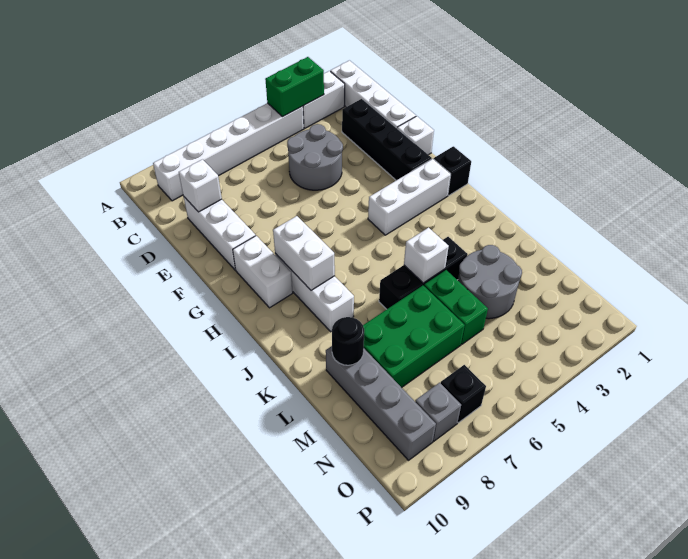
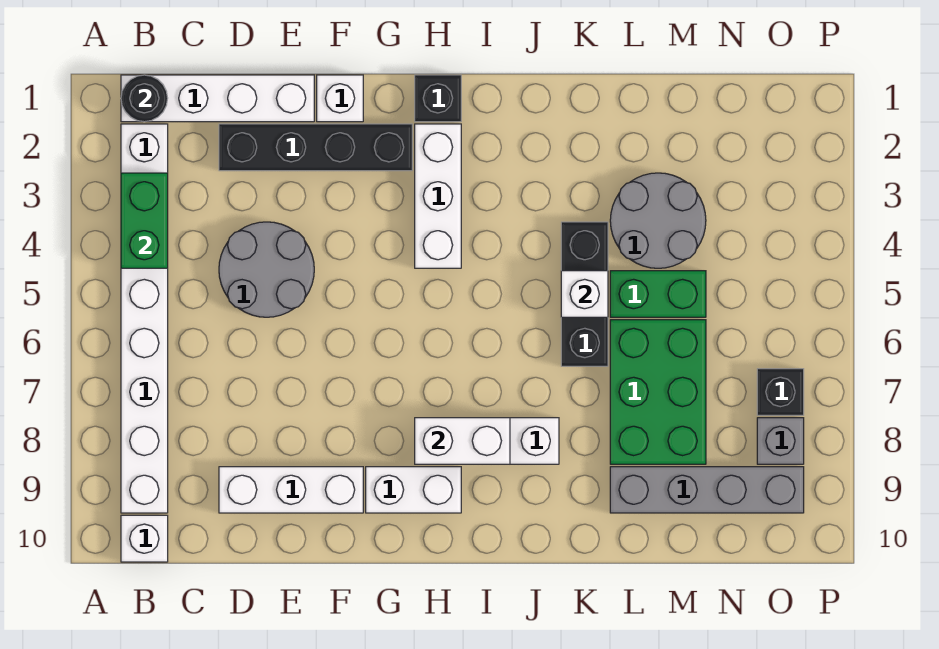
white 1x1 brick [179,159,222,212] -> white 1x1 brick moved to [121,515,168,562]
black 1x1 round brick [332,317,364,365] -> black 1x1 round brick moved to [121,75,168,122]

